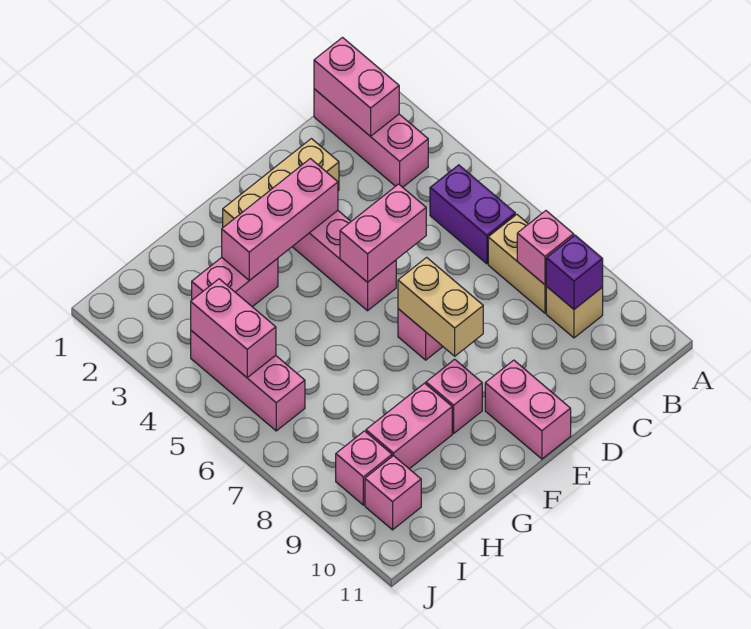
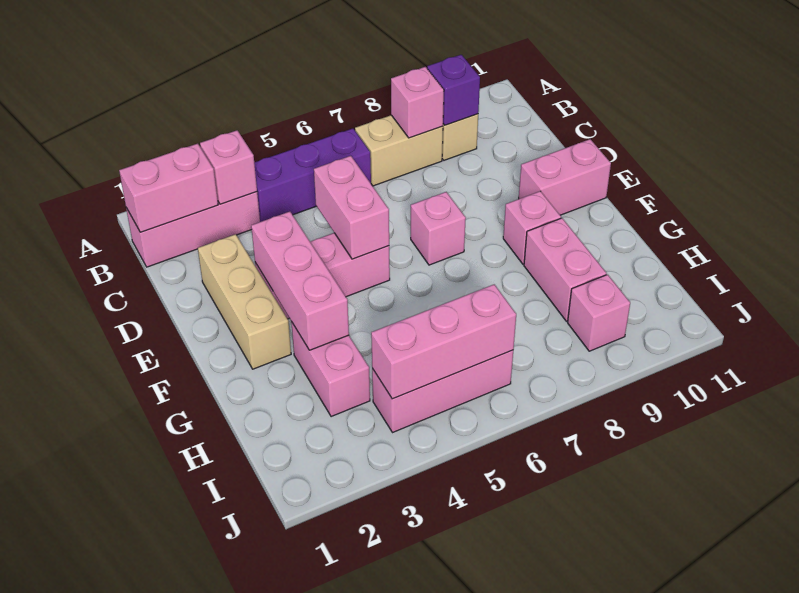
purple 1x2 brick [430,165,515,264] -> purple 1x3 brick [254,128,371,222]
tan 1x2 brick [398,257,483,356] -> none
pink 1x2 brick [191,279,276,378] -> pink 1x3 brick [371,284,516,399]
pink 1x1 brick [365,456,421,530] -> pink 1x1 brick moved to [200,130,257,204]

